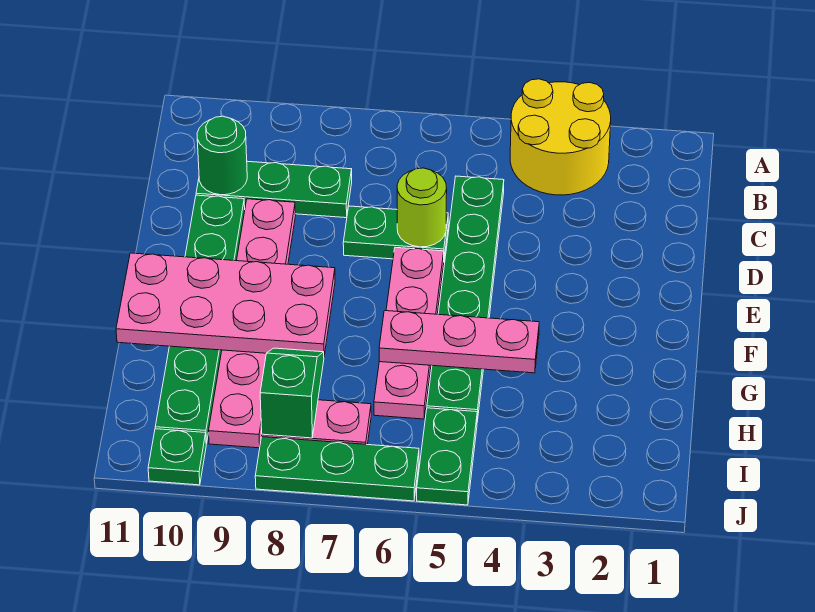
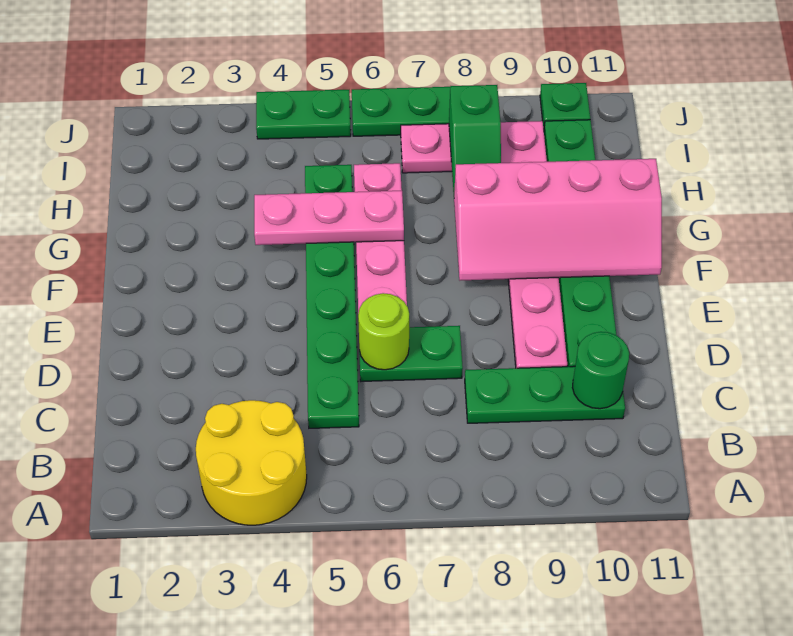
pink 2x4 plate [116,253,335,355] -> pink 2x4 slope [454,159,662,280]
green 1x2 plate [417,408,477,505] -> green 1x2 plate turned to [256,90,351,139]

